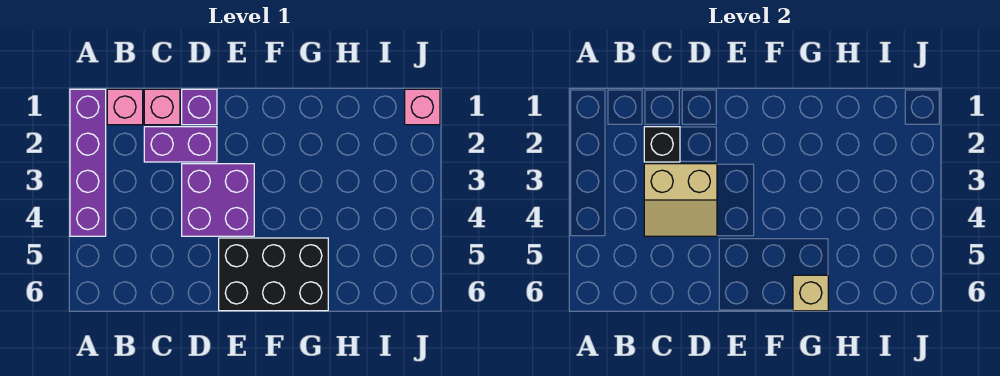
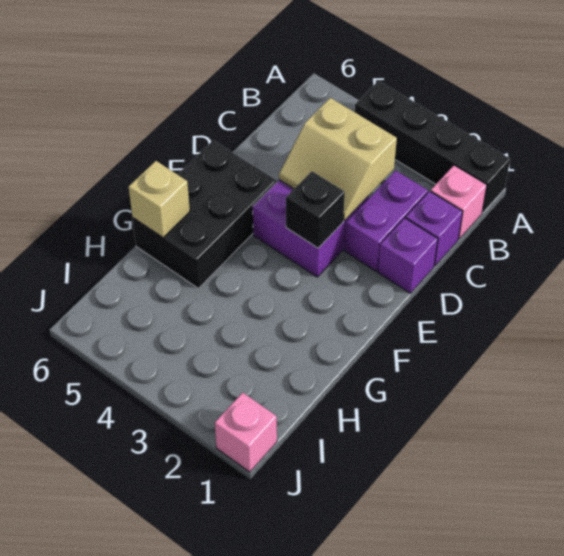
purple 1x4 brick [70,89,106,236] -> black 1x4 brick [355,81,510,213]
pink 1x1 brick [144,89,180,125] -> purple 1x1 brick [406,191,463,266]
black 1x1 brick [644,127,680,162] -> black 1x1 brick moved to [286,171,345,248]
tan 2x2 slope [644,164,717,236] -> tan 2x2 slope turned to [279,98,397,221]

